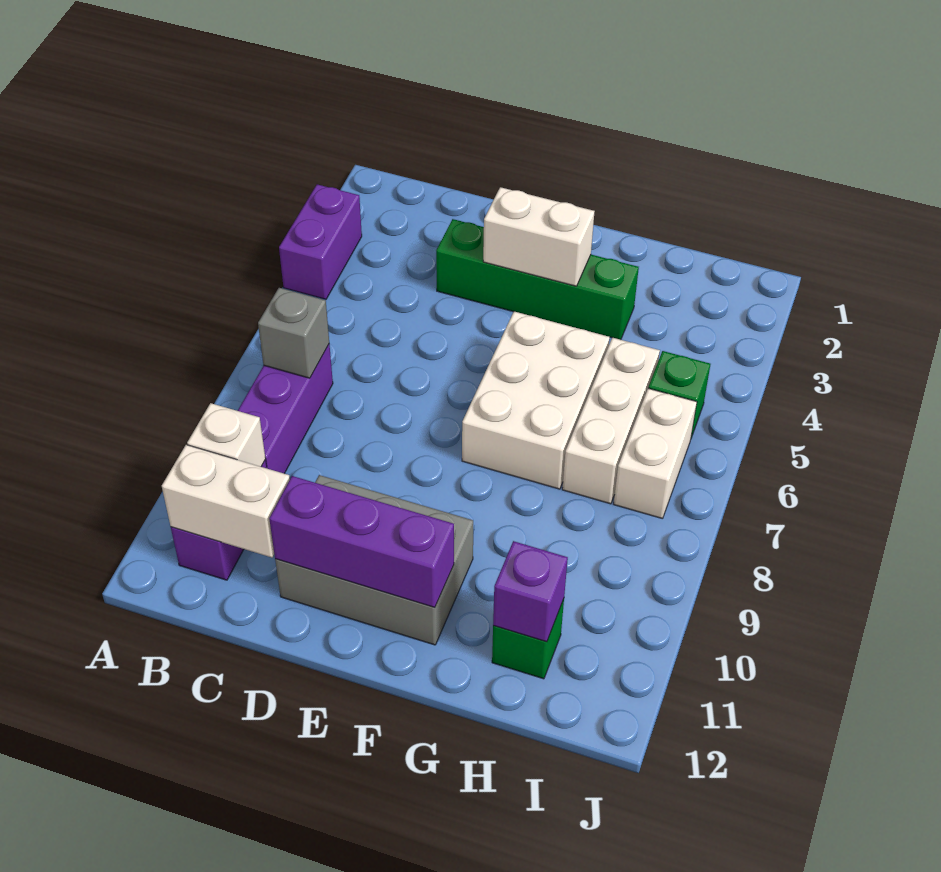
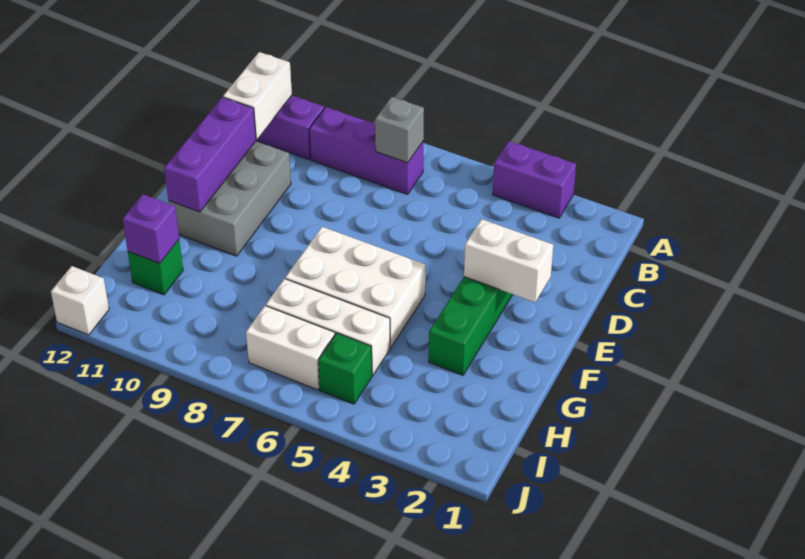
white 1x1 brick [187,403,265,467] -> white 1x1 brick moved to [51,266,109,335]
white 1x2 brick [483,187,595,286] -> white 1x2 brick turned to [464,219,553,302]

